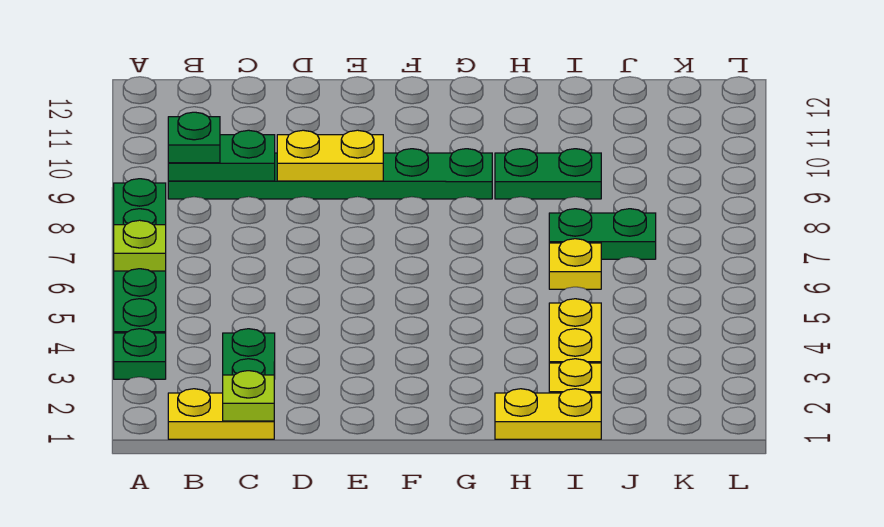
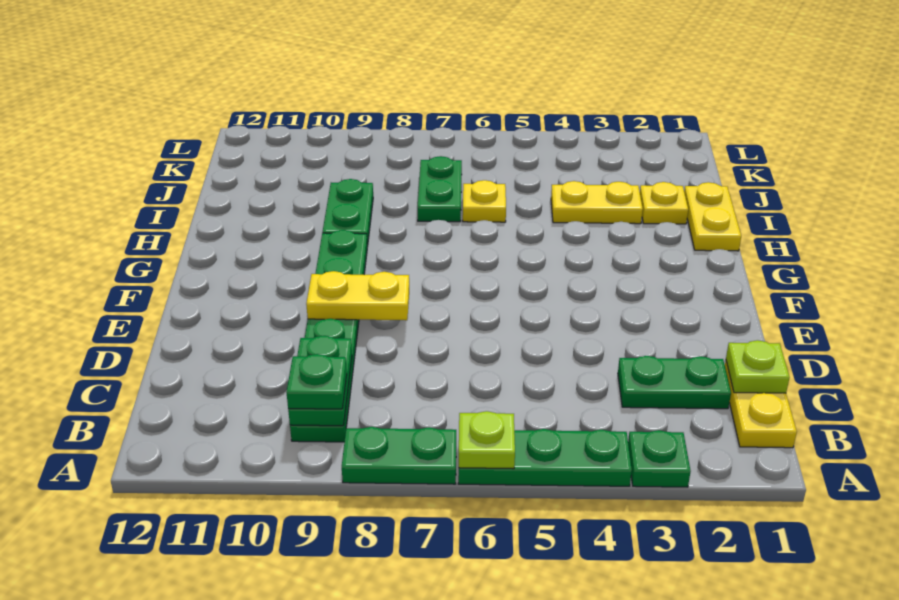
yellow 1x2 plate [277,130,383,181] -> yellow 1x2 plate turned to [306,271,409,320]

